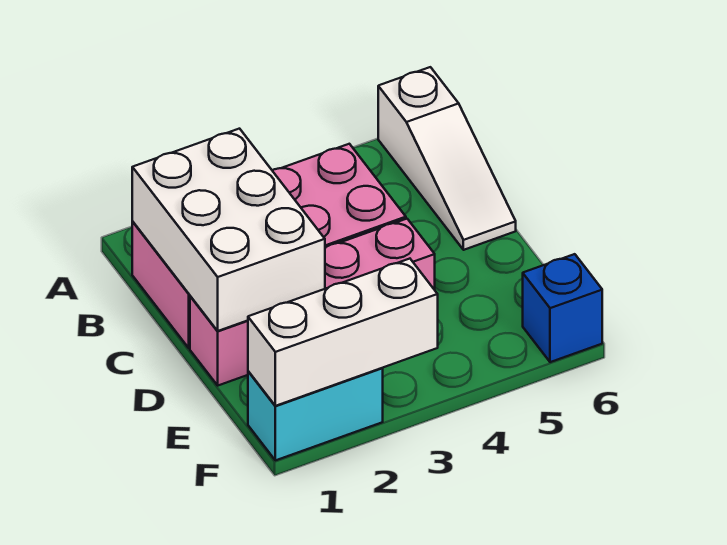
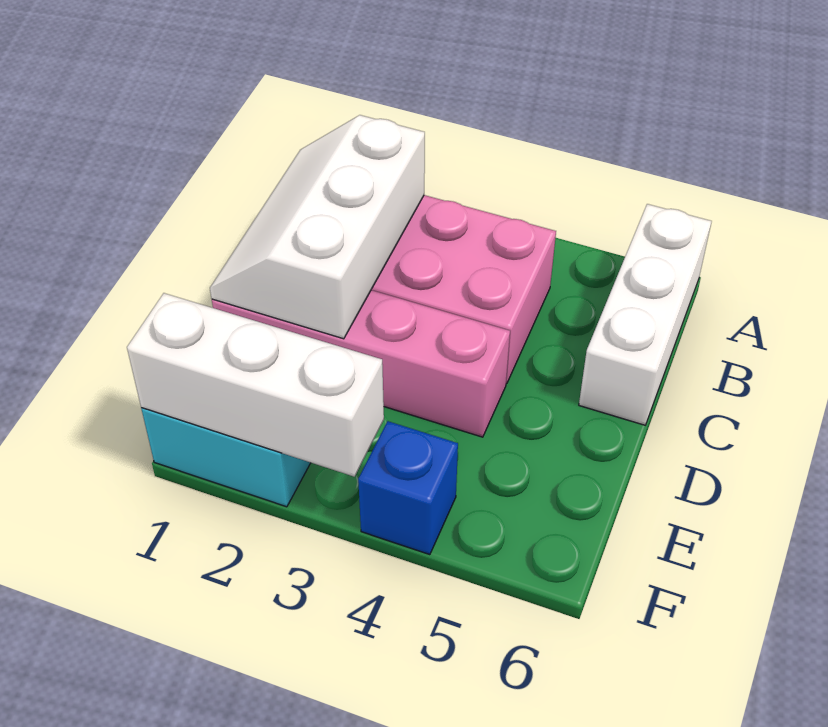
white 1x3 slope [378,67,516,250] -> white 1x3 brick [579,204,712,425]
white 2x3 brick [132,129,325,331] -> white 2x3 slope [210,115,425,339]
blue 1x1 brick [523,254,602,362] -> blue 1x1 brick moved to [358,421,458,555]

